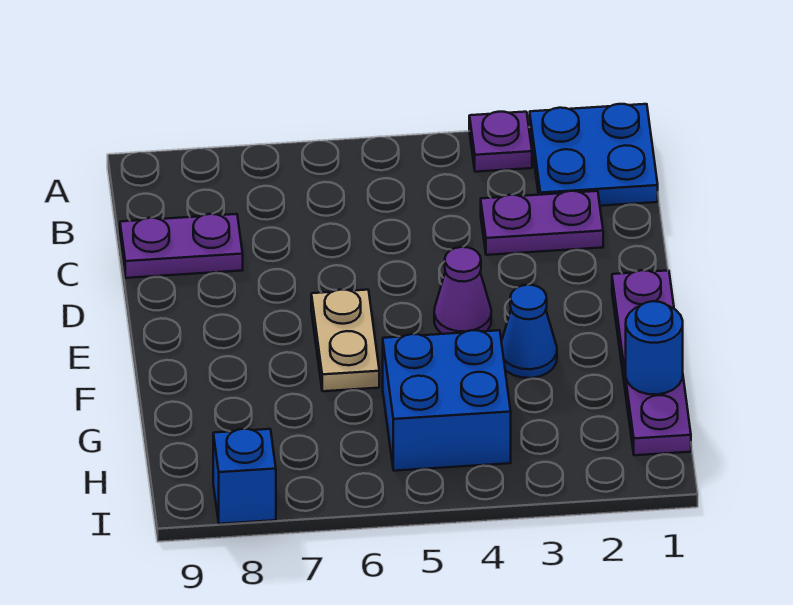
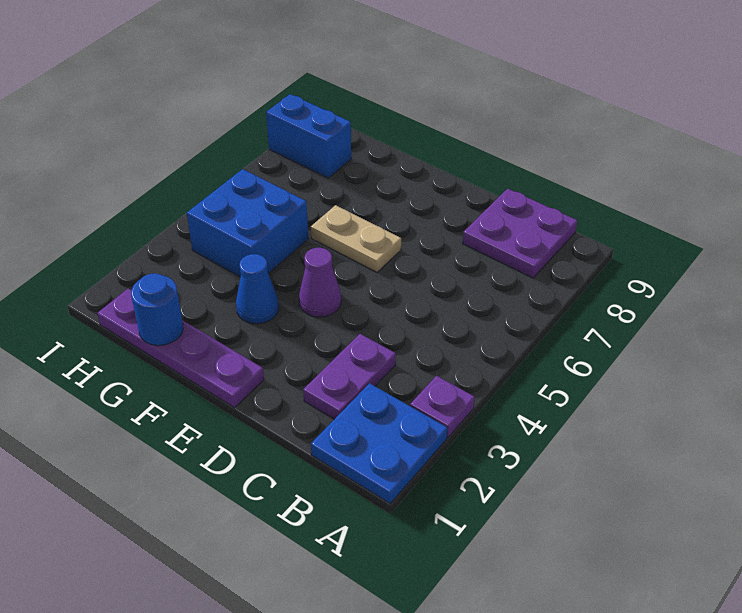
purple 1x2 plate [120,214,243,278] -> purple 2x2 plate [463,189,577,278]
blue 1x1 brick [213,429,276,524] -> blue 1x2 brick [266,94,351,178]

